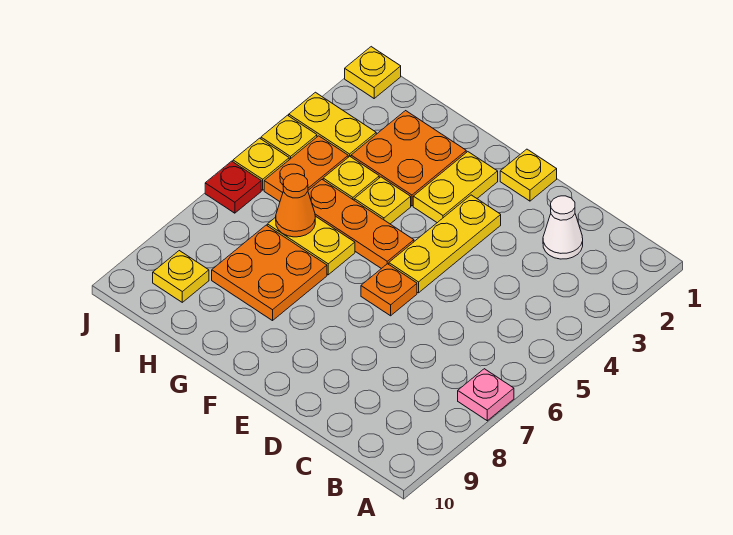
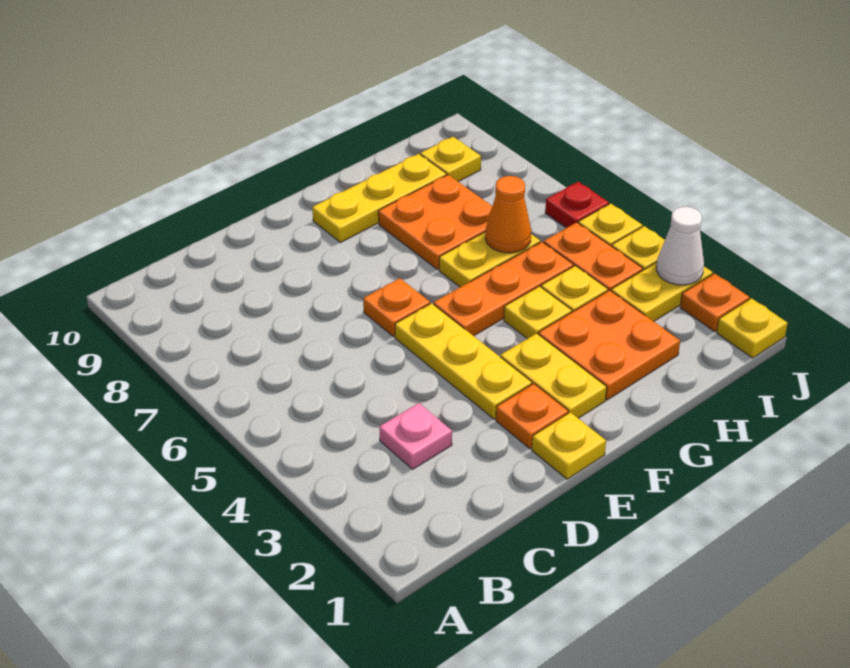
pink 1x1 plate [458,369,514,421] -> pink 1x1 plate moved to [379,403,452,469]
white 1x1 cone [543,196,583,259] -> white 1x1 cone moved to [656,207,704,285]
none -> orange 1x1 plate [496,384,568,449]
none -> yellow 1x3 plate [312,154,447,243]
none -> orange 1x1 plate [680,274,750,332]

